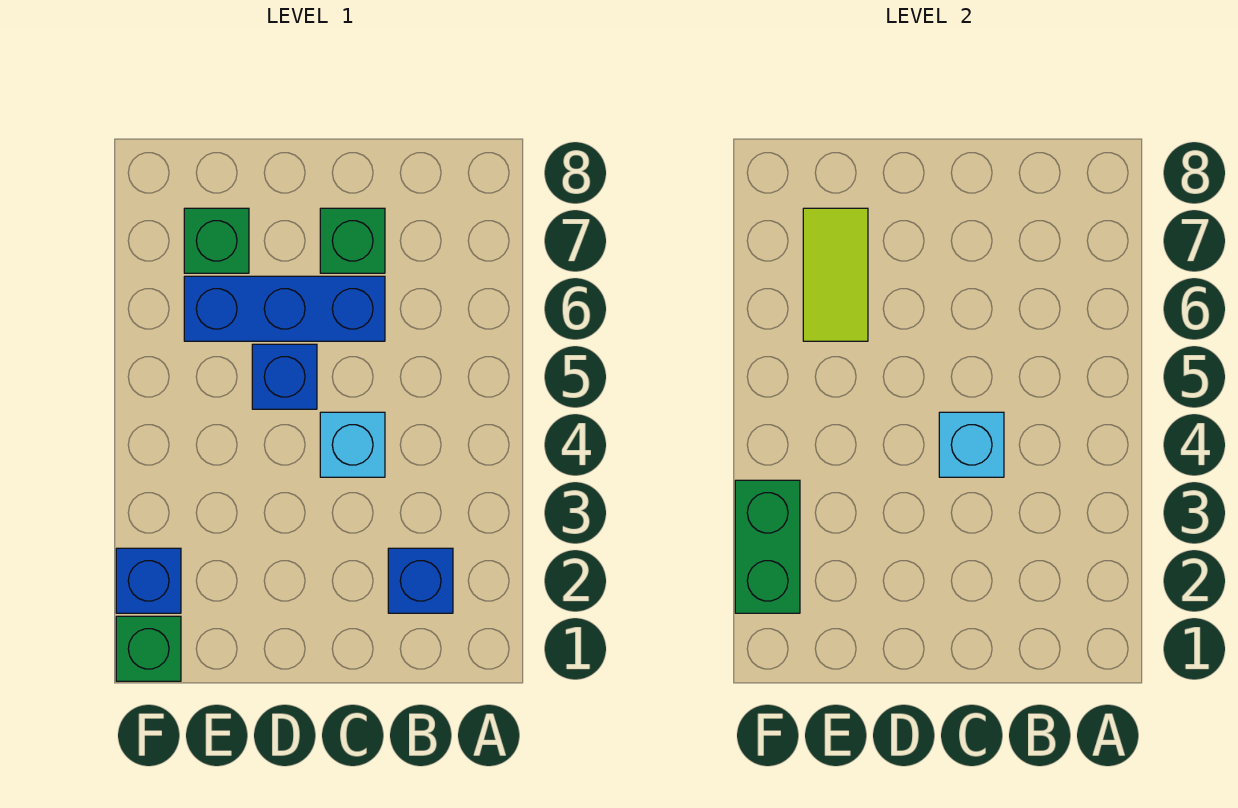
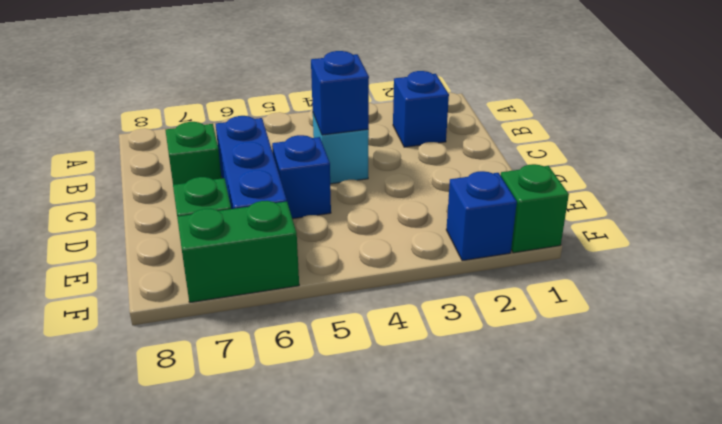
cyan 1x1 brick [939,412,1004,477] -> blue 1x1 brick [311,51,369,135]
lime 1x2 tile [803,208,868,341] -> none
green 1x2 brick [735,480,800,613] -> green 1x2 brick moved to [177,201,299,302]

